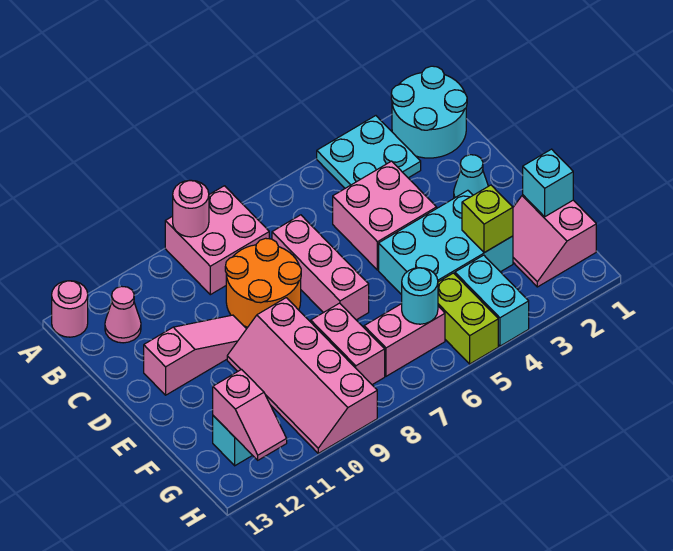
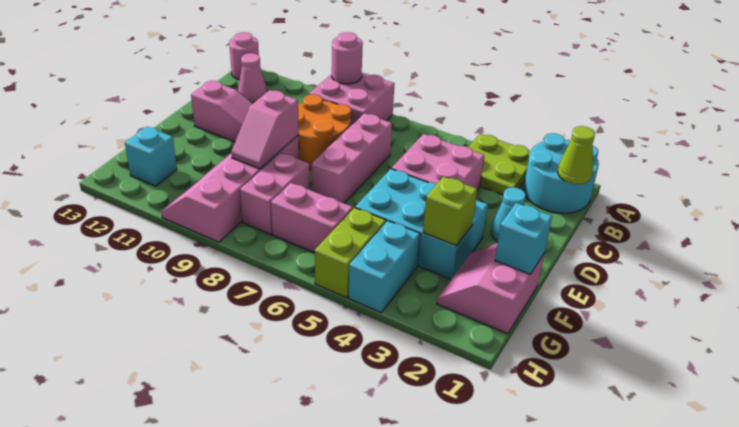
cyan 2x2 plate [317,116,421,188] -> lime 2x2 plate [469,134,530,195]
none -> lime 1x1 cone [558,126,595,184]
cyan 1x1 round brick [402,268,438,324] -> none
pink 1x2 slope [213,370,287,460] -> pink 1x2 slope moved to [231,90,299,169]

